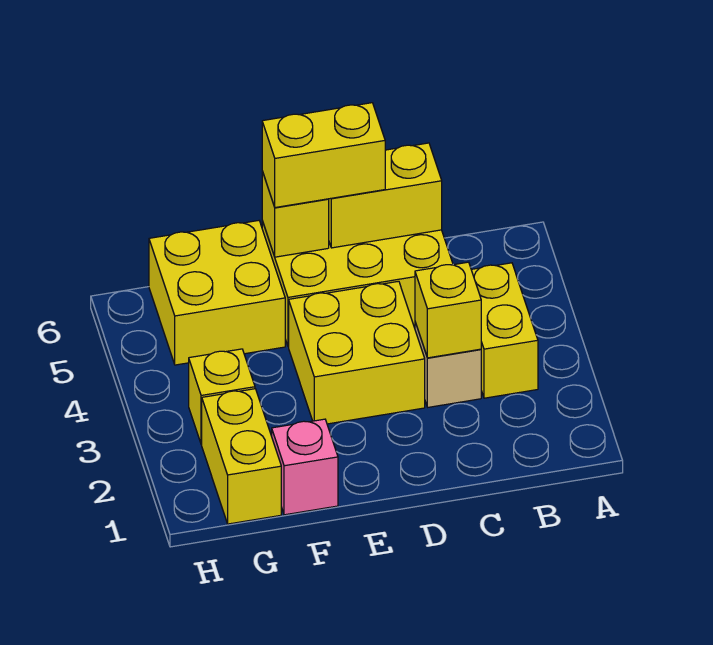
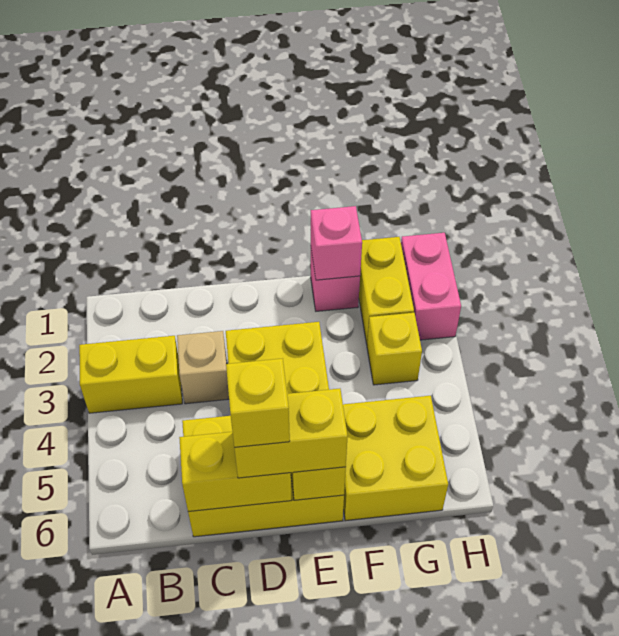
yellow 1x2 brick [471,263,538,398] -> yellow 1x2 brick turned to [79,336,182,413]
yellow 1x1 brick [415,262,481,358] -> yellow 1x1 brick moved to [226,359,290,447]
none -> pink 1x1 brick [311,206,362,280]
none -> pink 1x2 brick [401,233,461,340]

